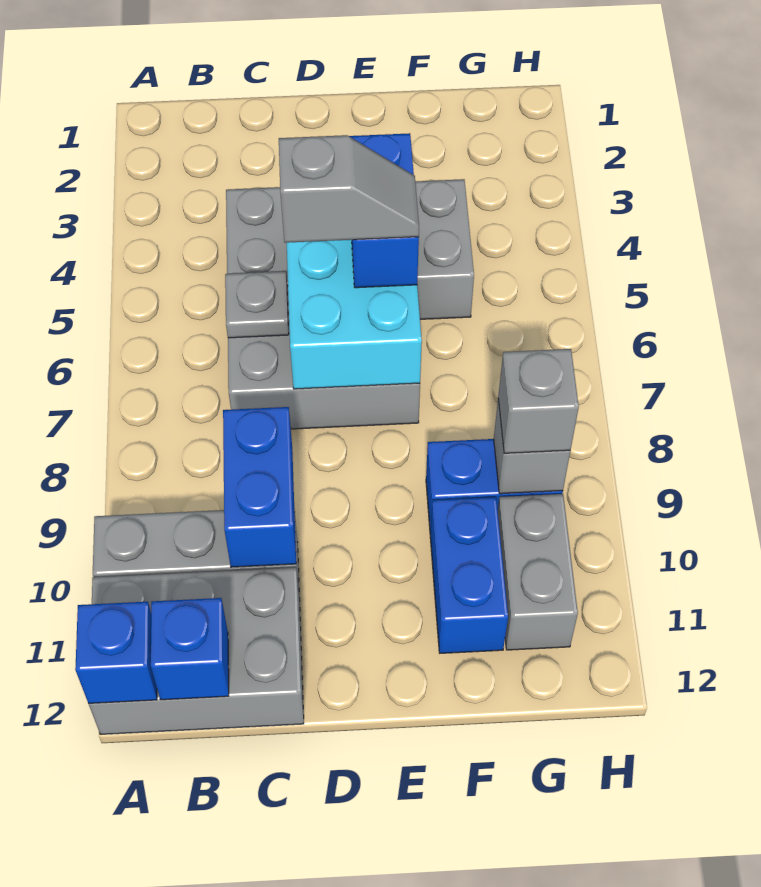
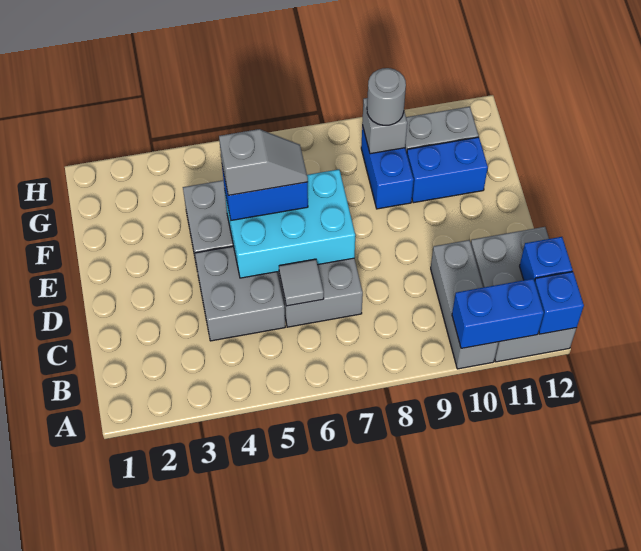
grey 1x1 plate [225,271,289,338] -> grey 1x1 tile [279,259,324,306]
blue 1x2 brick [223,407,296,567] -> blue 1x2 brick moved to [452,279,544,348]
grey 1x2 slope [279,135,419,243] -> grey 1x2 slope turned to [219,129,308,195]
grey 1x1 brick [498,349,579,453] -> grey 1x1 round brick [367,68,406,125]

